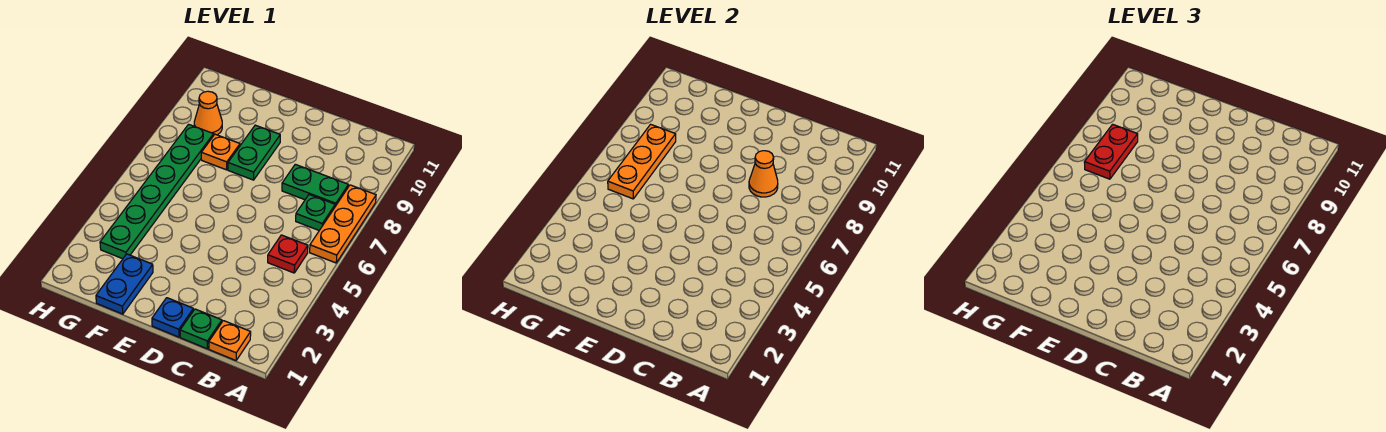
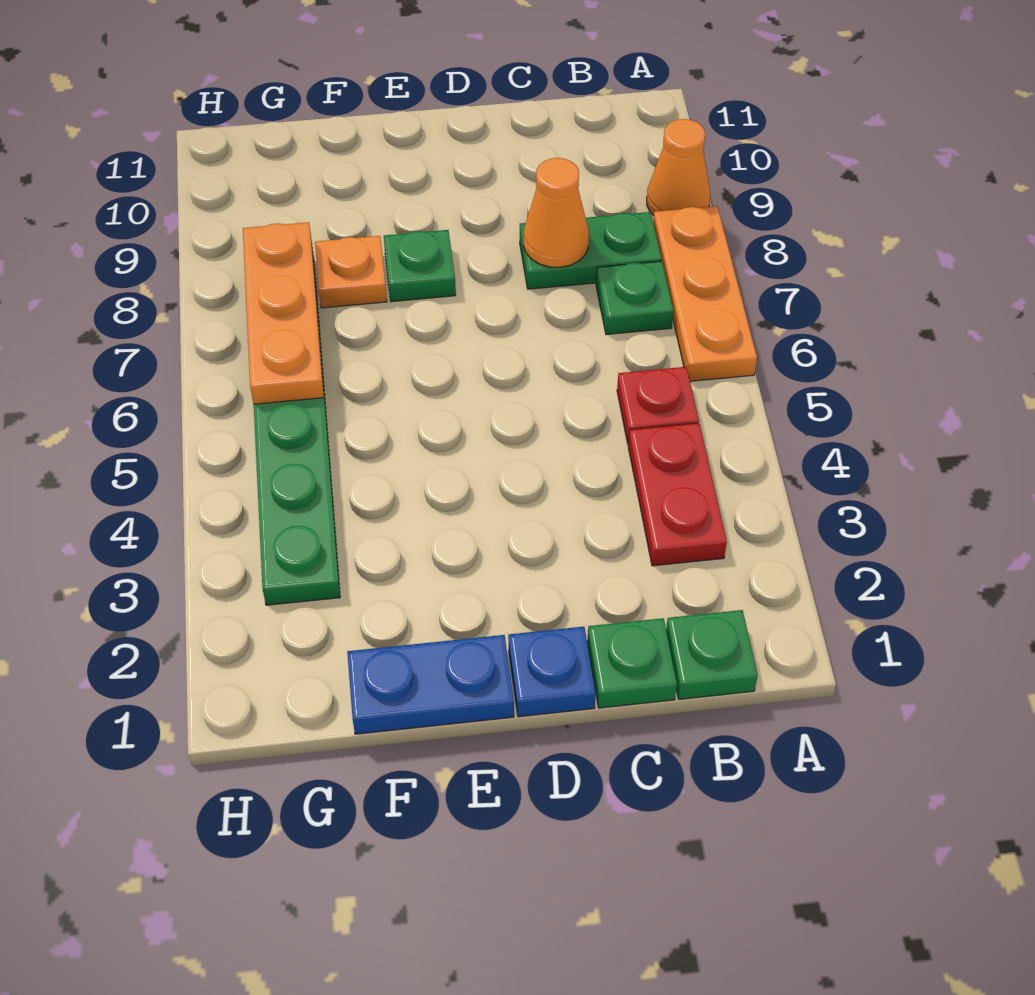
orange 1x1 plate [209,321,251,360] -> green 1x1 plate [666,610,758,699]
green 1x2 plate [228,125,280,180] -> green 1x1 plate [384,230,456,302]
blue 1x2 plate [96,254,153,314] -> blue 1x2 plate turned to [347,635,514,734]
red 1x2 plate [1084,124,1138,179] -> red 1x2 plate moved to [628,423,727,566]
orange 1x1 cone [194,91,222,135] -> orange 1x1 cone moved to [647,119,710,216]

